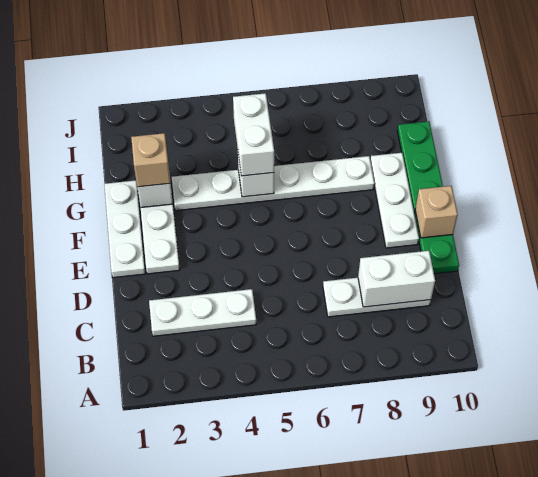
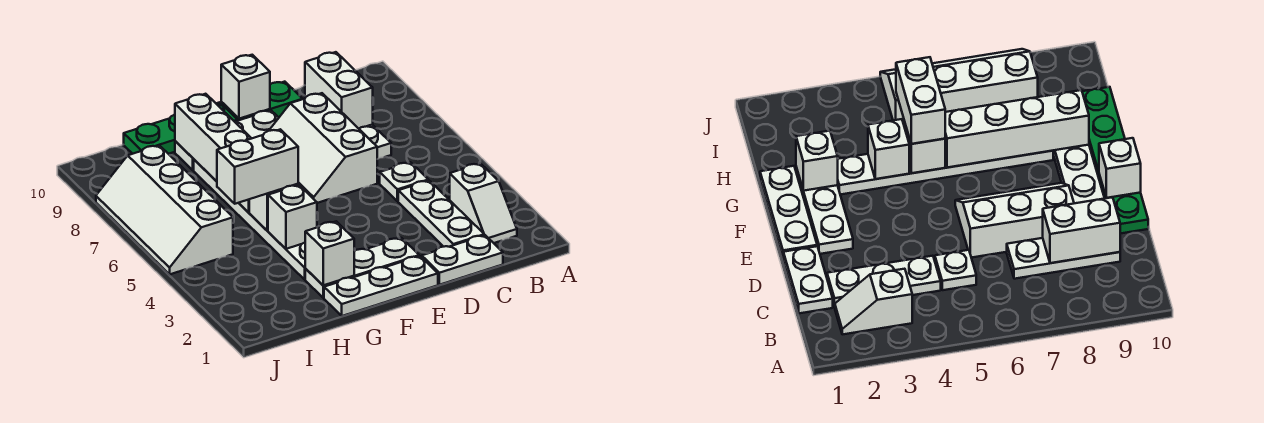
none -> white 1x2 slope [450,163,517,243]
none -> white 1x2 plate [422,235,503,285]
none -> white 1x1 plate [380,162,428,201]
none -> white 2x3 slope [269,93,377,203]
tan 1x1 brick [415,186,458,238] -> white 1x1 brick [221,55,270,119]
tan 1x1 brick [131,133,170,187] -> none
none -> white 1x1 brick [268,185,317,249]
none -> white 1x4 brick [175,94,252,213]
none -> white 2x4 slope [96,145,233,274]

